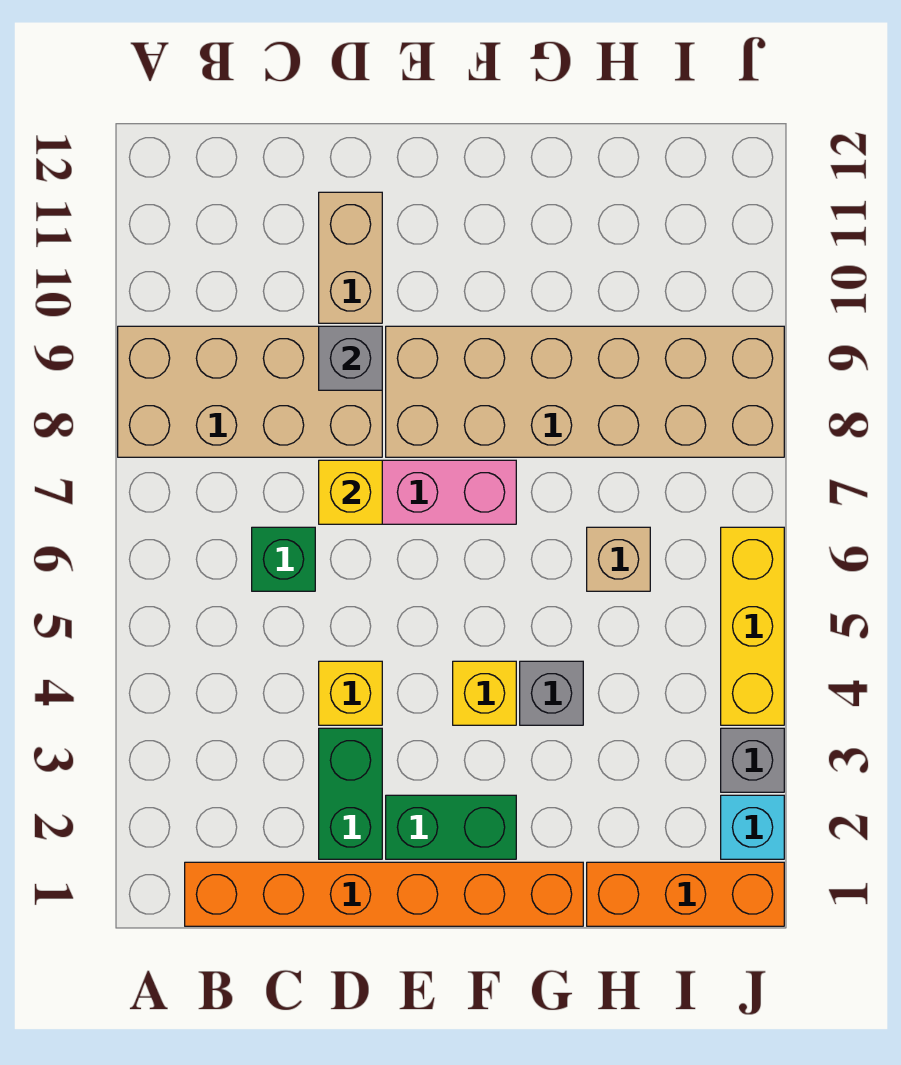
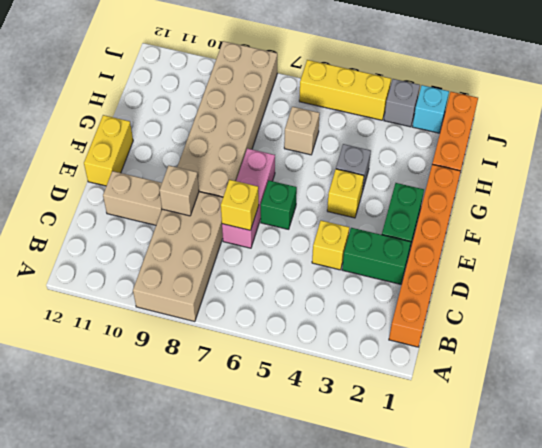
green 1x1 brick [252,527,315,591] -> green 1x1 brick moved to [261,181,297,229]
grey 1x1 brick [319,326,382,390] -> tan 1x1 brick [159,166,199,216]
none -> yellow 1x2 brick [84,115,133,186]

